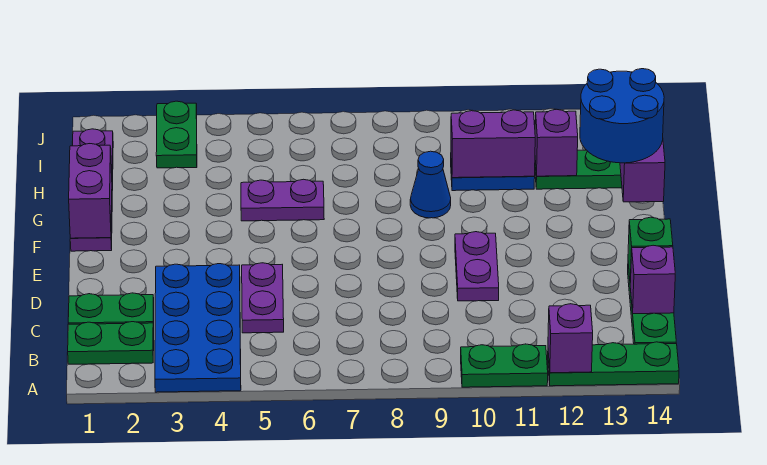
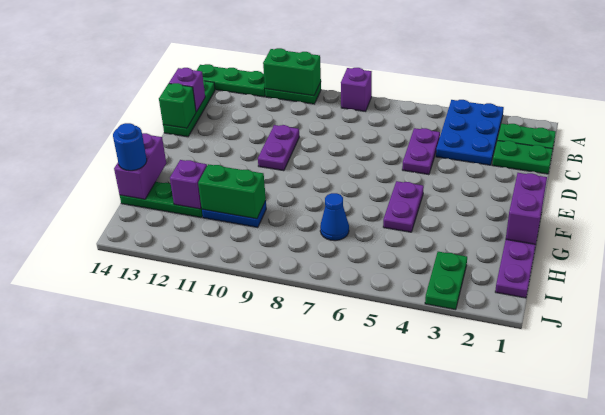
blue 2x4 plate [155,264,241,392] -> blue 2x3 plate [436,100,504,165]
none -> green 1x2 brick [263,48,321,96]
purple 1x1 brick [548,304,593,373] -> purple 1x1 brick moved to [341,68,372,112]
purple 1x2 plate [241,179,324,221] -> purple 1x2 plate turned to [383,181,424,232]
blue 1x1 cone [410,151,451,218] -> blue 1x1 cone moved to [320,193,349,241]
blue 2x2 round brick [580,69,664,163] -> blue 1x1 round brick [113,123,147,171]
purple 1x2 brick [451,110,535,178] -> green 1x2 brick [198,164,266,219]

